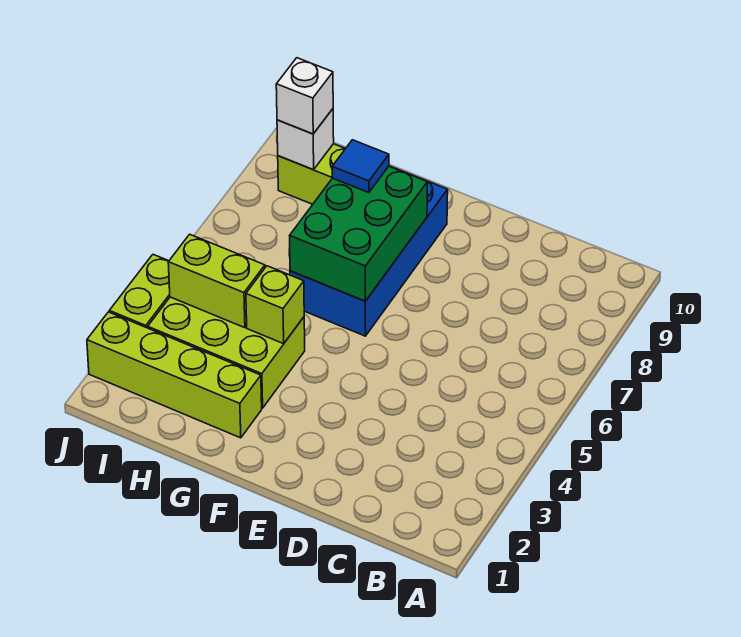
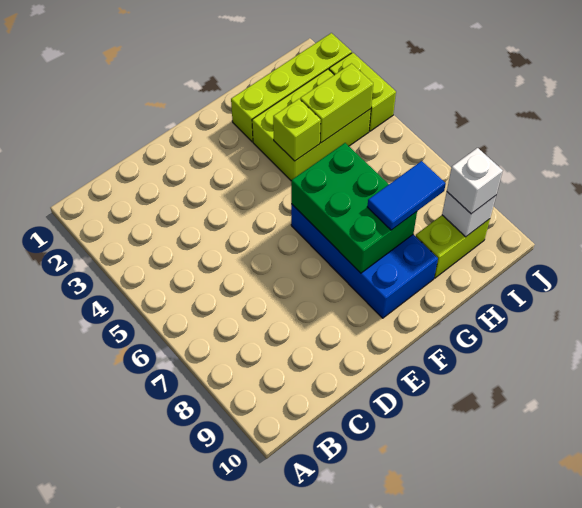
blue 1x1 tile [332,140,389,193] -> blue 1x2 tile [367,161,446,230]

